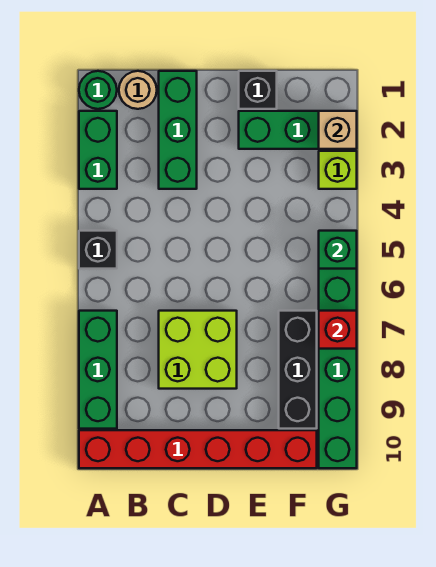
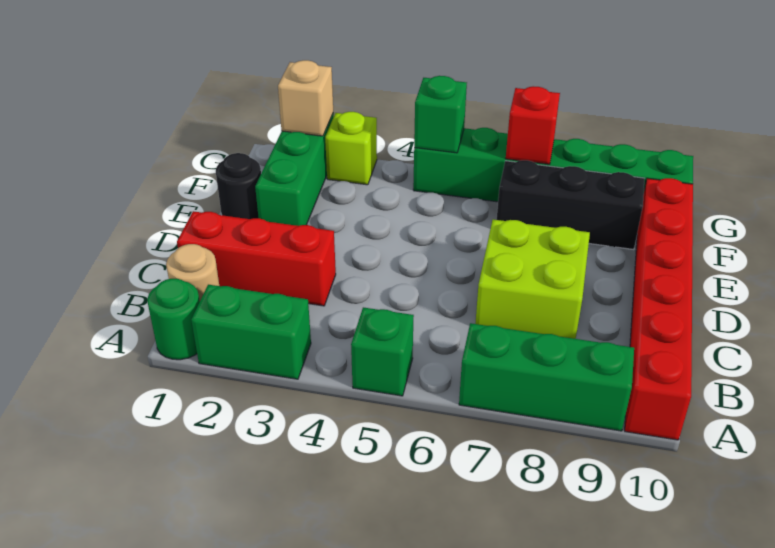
black 1x1 brick [79,231,117,269] -> green 1x1 brick [351,307,414,396]
green 1x3 brick [159,71,197,189] -> red 1x3 brick [177,211,336,306]
black 1x1 brick [239,71,277,109] -> black 1x1 round brick [216,153,261,219]

